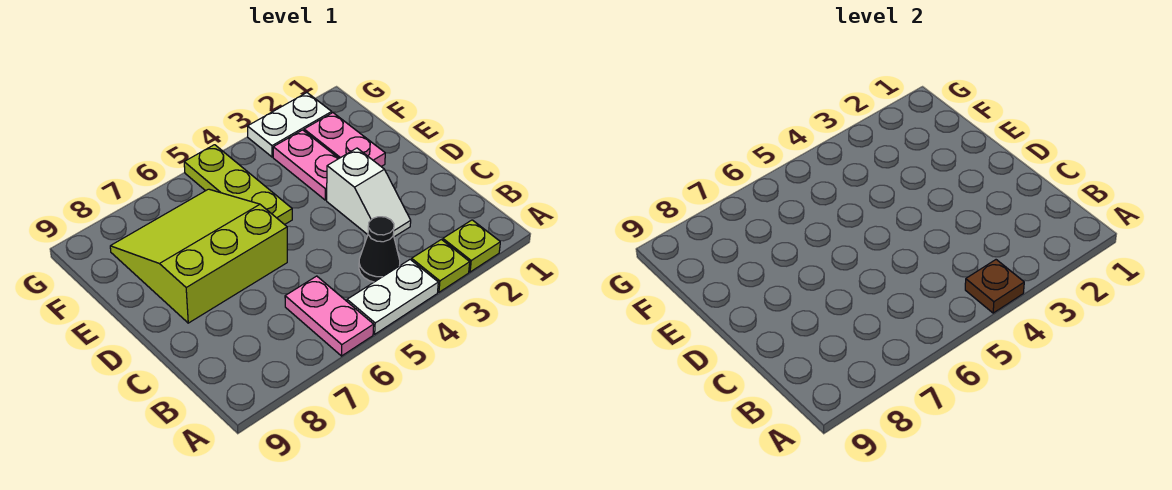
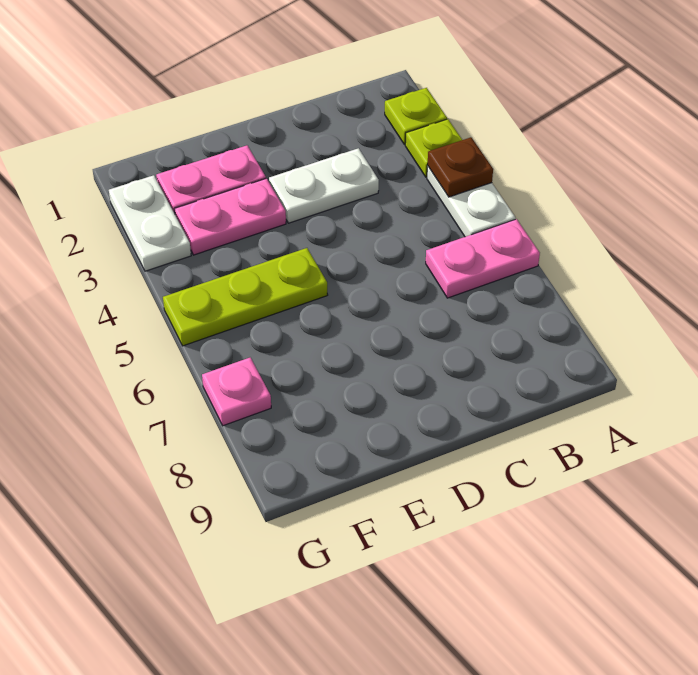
black 1x1 cone [359,217,400,282] -> none
white 1x2 slope [327,148,411,237] -> white 1x2 plate [269,148,379,223]
lime 3x3 slope [110,189,287,323] -> none
none -> pink 1x1 plate [202,358,271,426]

